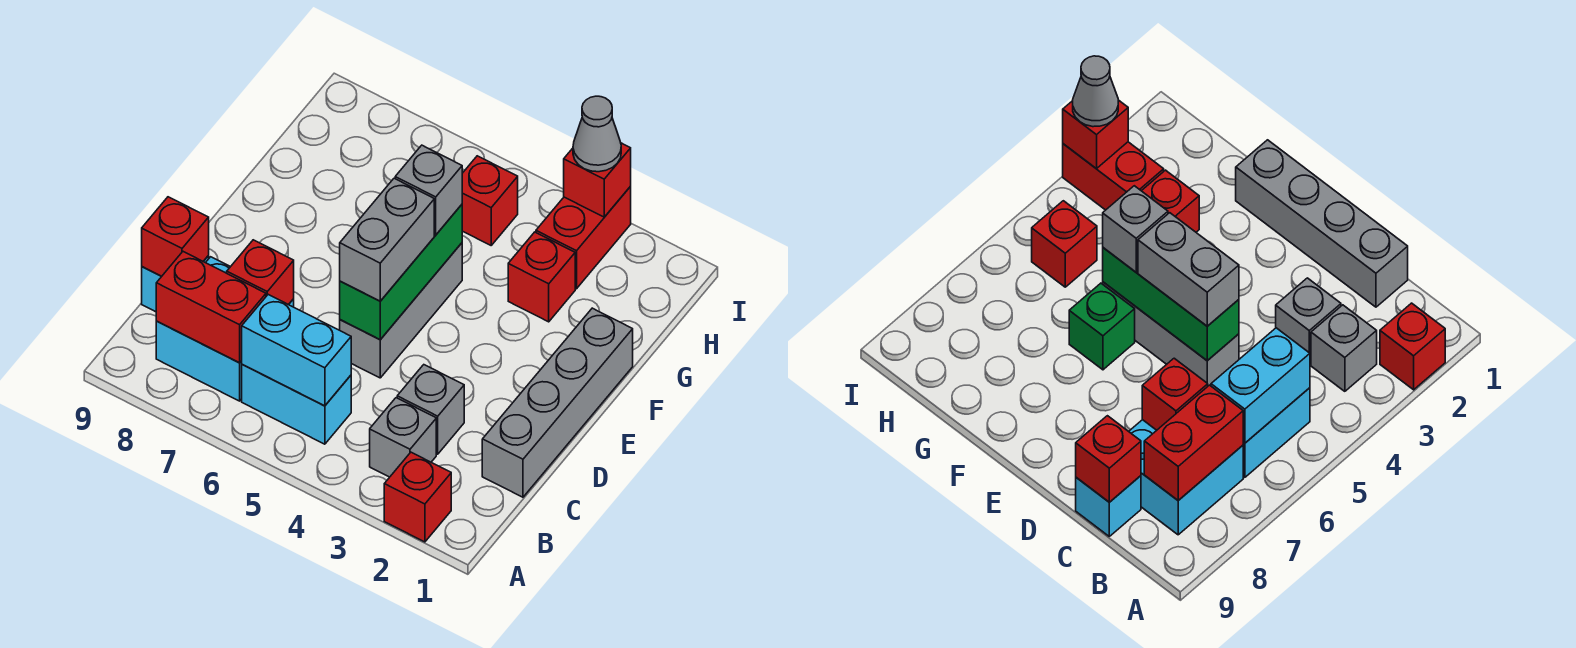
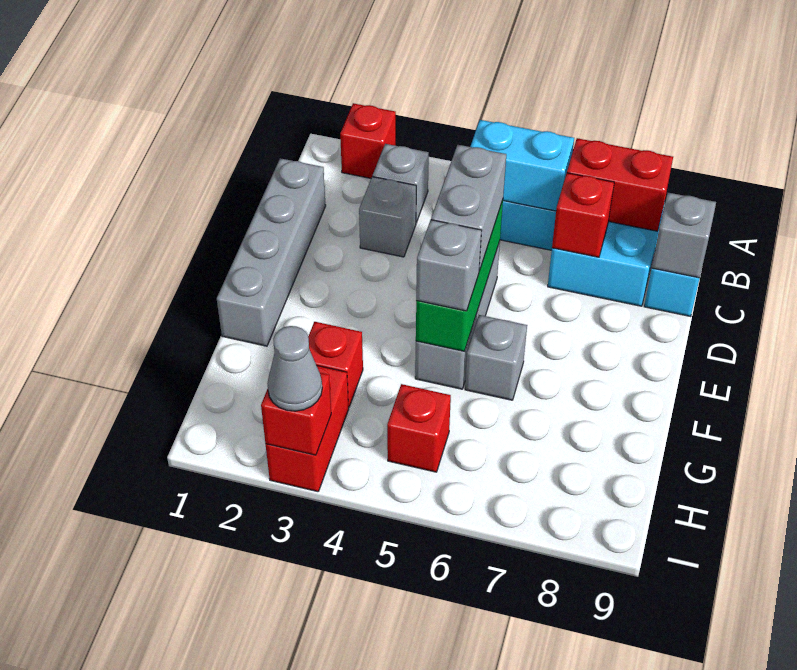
red 1x1 brick [142,197,209,276] -> grey 1x1 brick [652,193,716,278]
green 1x1 brick [1069,283,1135,370] -> grey 1x1 brick [465,315,527,400]

